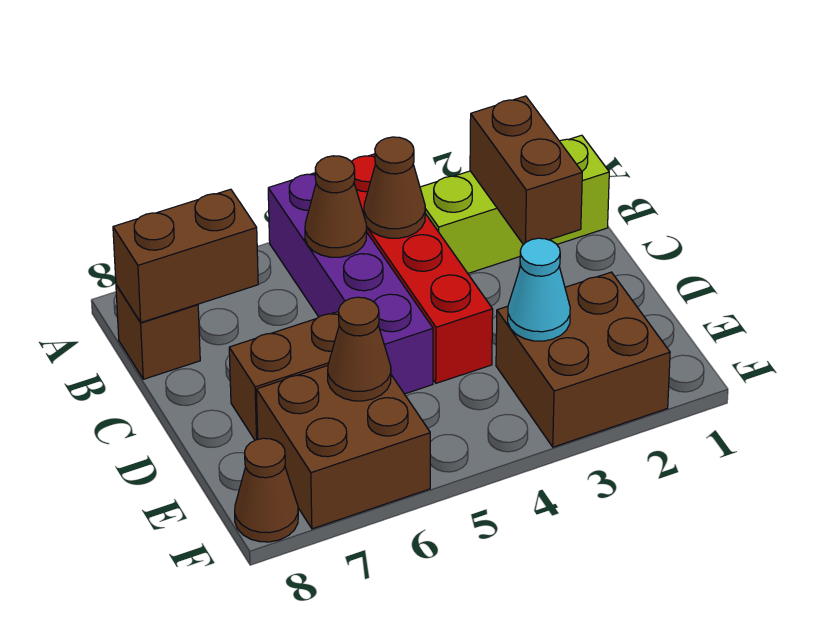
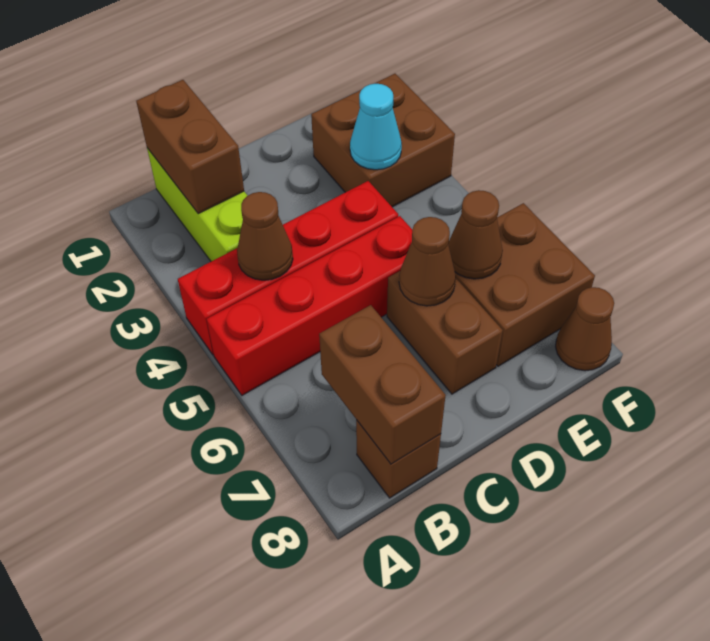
purple 1x4 brick [268,173,433,394] -> red 1x4 brick [207,216,412,395]
brown 1x2 brick [470,96,582,245] -> brown 1x2 brick turned to [136,80,244,214]
brown 1x1 cone [305,156,367,257] -> brown 1x1 cone moved to [399,217,456,306]

